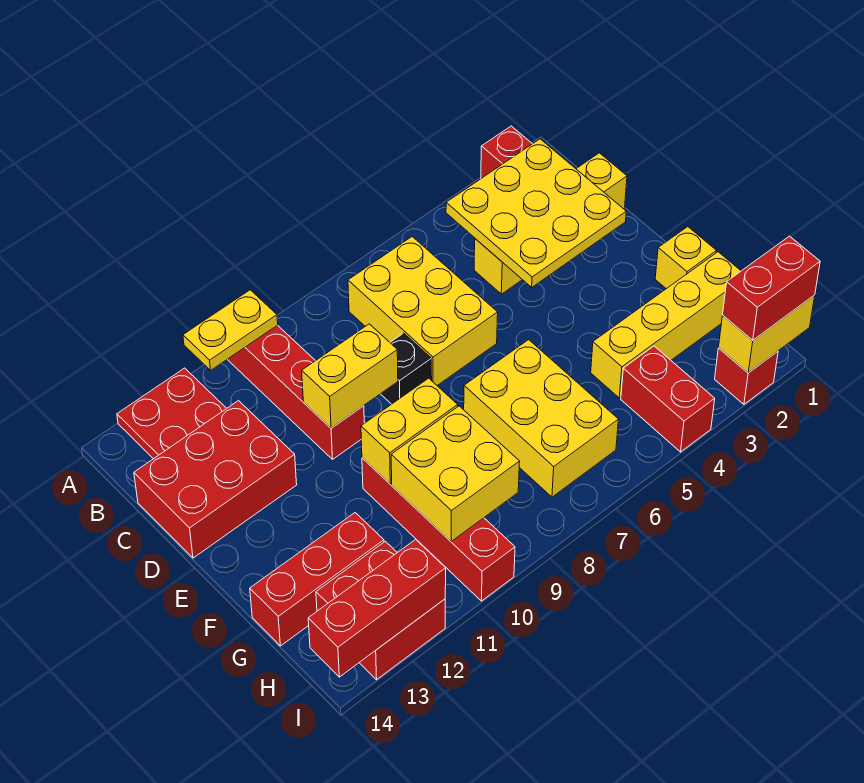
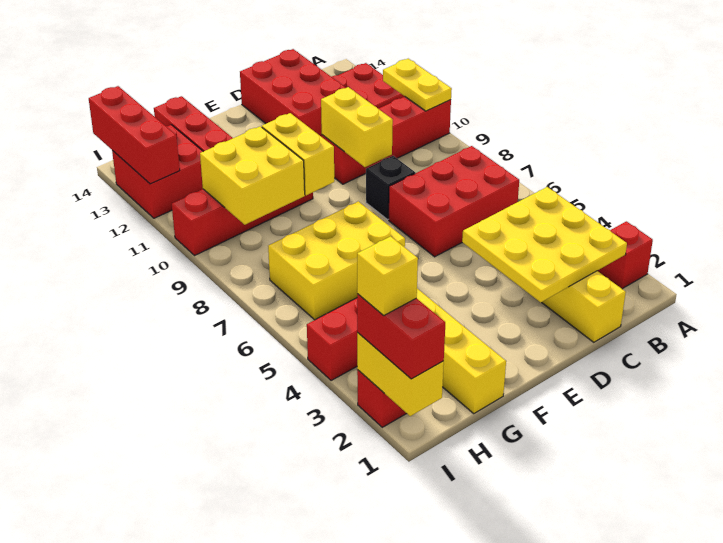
yellow 2x3 brick [348,237,498,385] -> red 2x3 brick [389,146,519,257]
yellow 1x1 brick [655,227,716,289] -> yellow 1x1 brick moved to [357,236,418,316]

